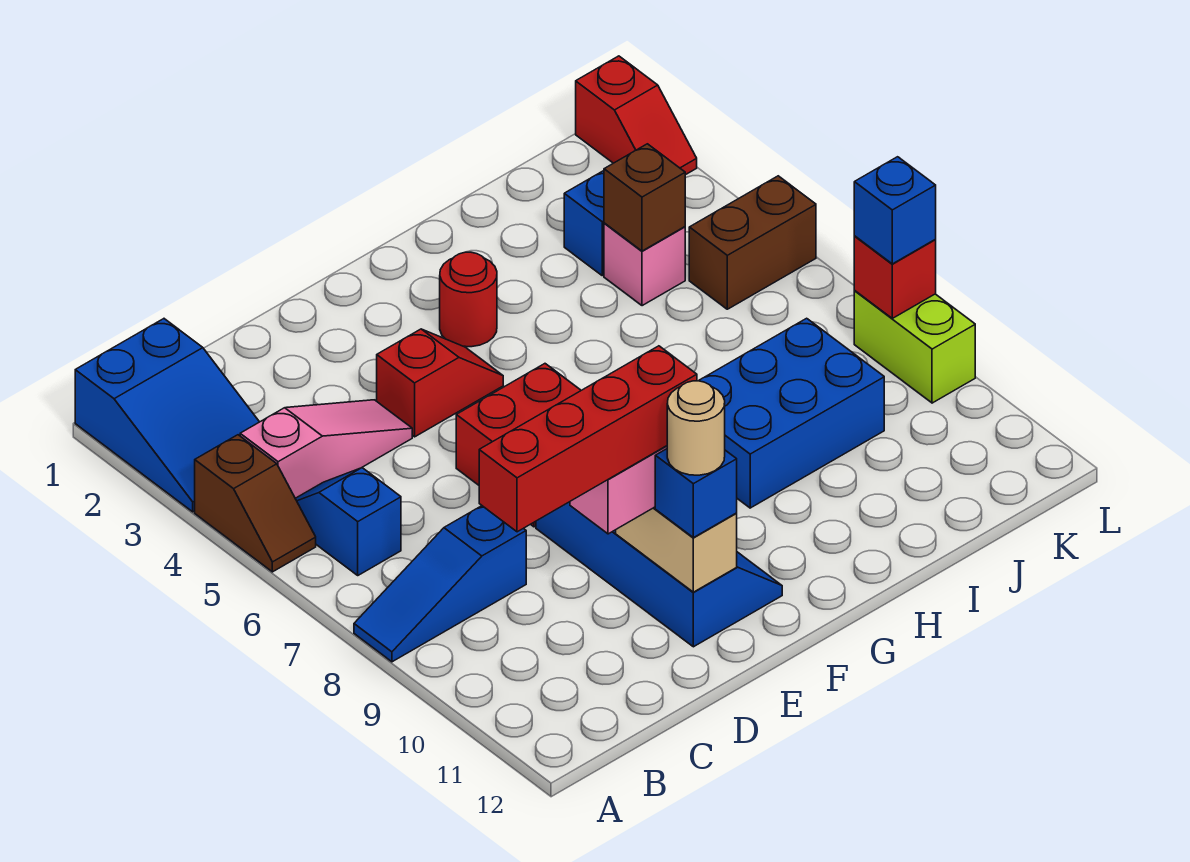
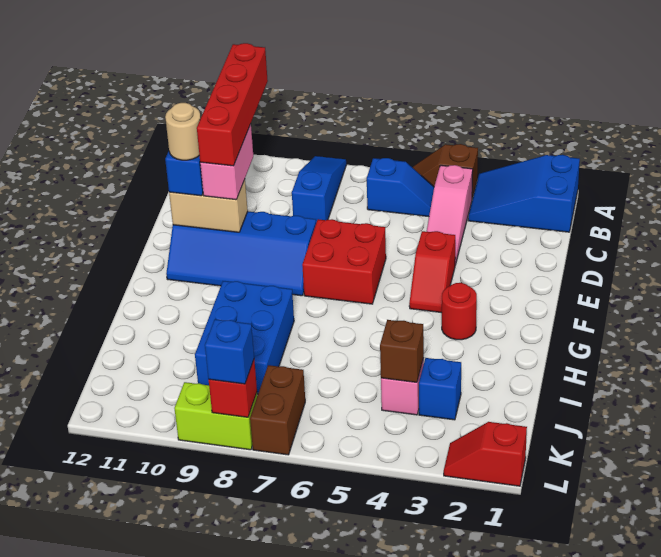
brown 1x2 brick [689,176,816,309] -> brown 1x2 brick moved to [250,365,305,455]

